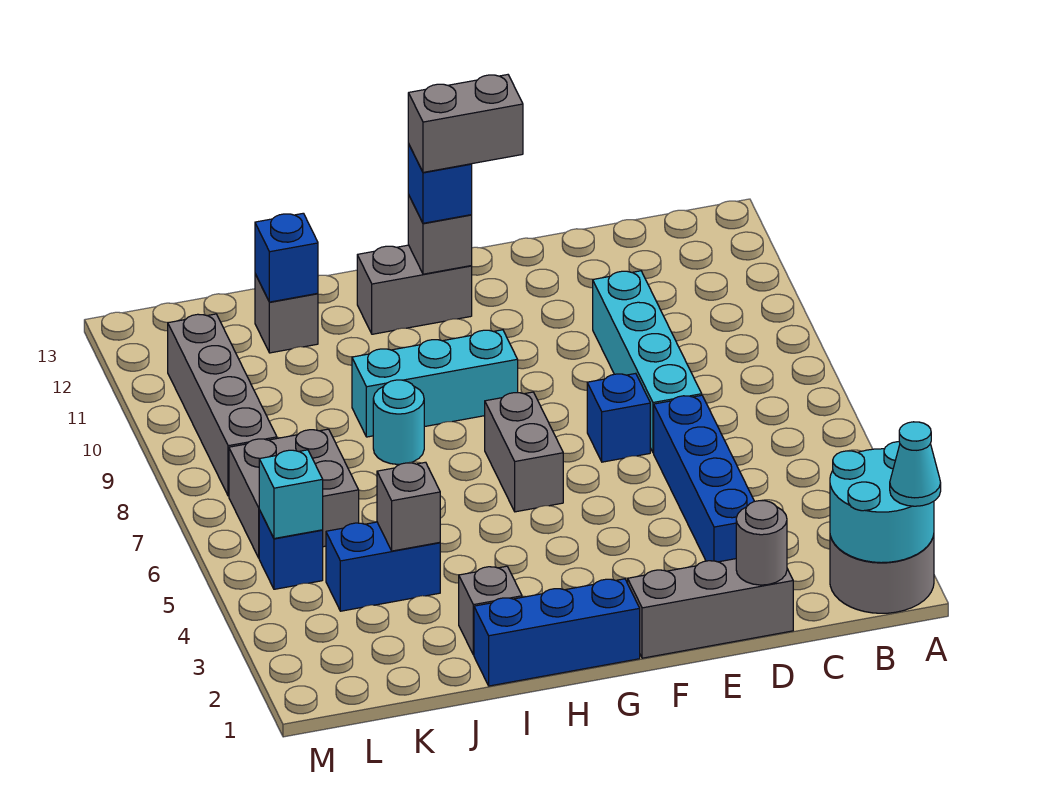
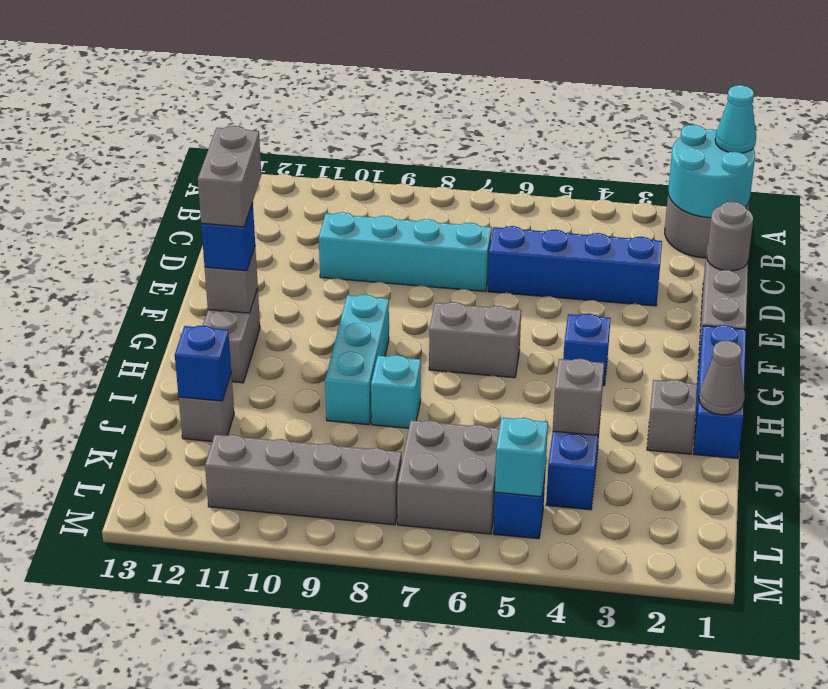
blue 1x1 brick [587,373,650,462] -> blue 1x1 brick moved to [563,313,611,386]
none -> grey 1x1 cone [699,341,745,415]
cyan 1x1 round brick [373,380,424,464] -> cyan 1x1 brick [371,355,421,428]

